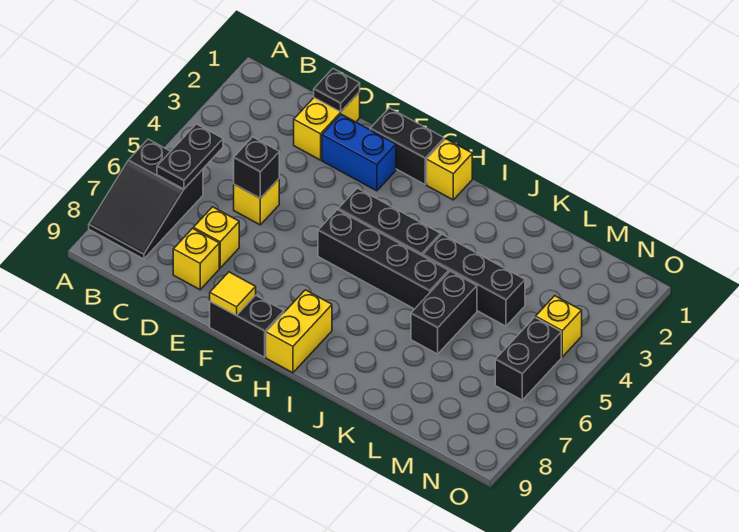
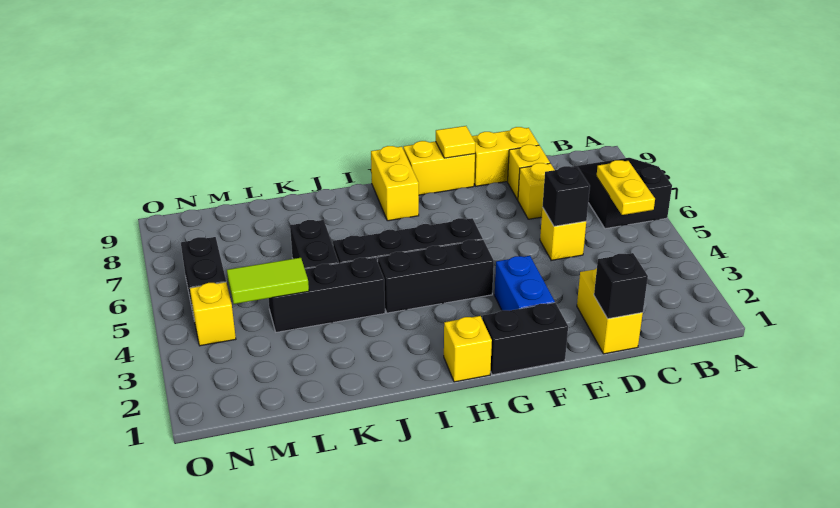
black 1x2 plate [157,124,223,189] -> yellow 1x2 plate [596,160,655,215]
black 1x1 plate [314,69,360,112] -> black 1x1 brick [594,253,648,319]
none -> yellow 1x2 brick [472,127,539,186]
blue 1x2 brick [322,114,396,191] -> blue 1x2 brick turned to [495,256,555,310]
black 1x2 brick [210,295,284,357] -> yellow 1x2 brick [403,141,475,195]
none -> lime 1x2 tile [227,258,309,304]

